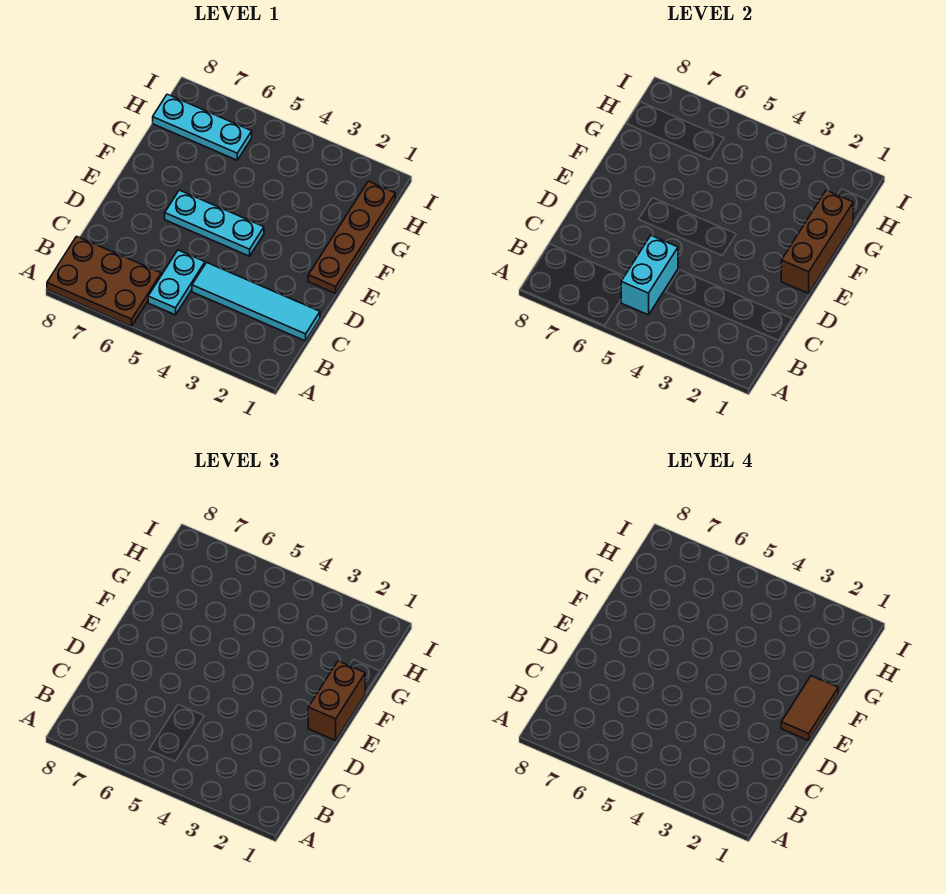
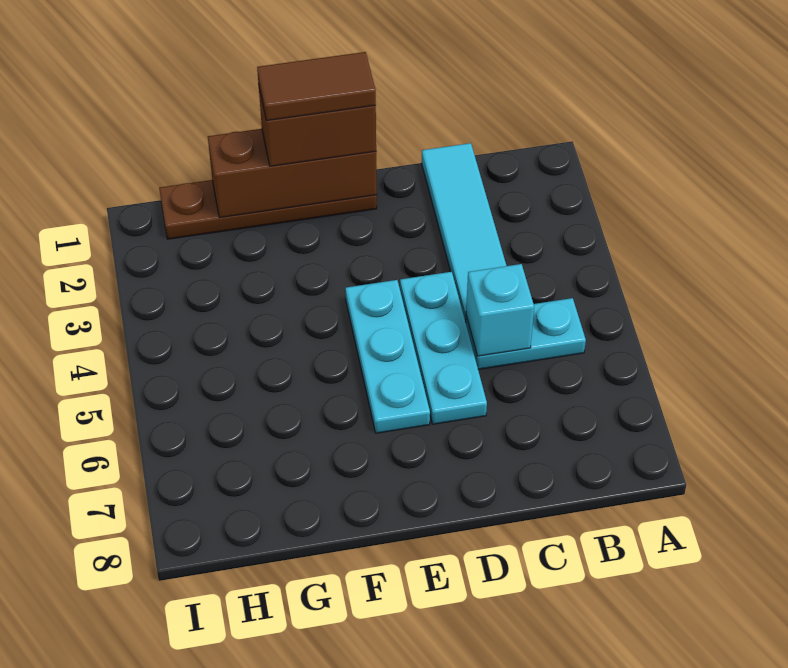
brown 2x3 plate [47,236,161,326] -> none
cyan 1x2 brick [621,236,678,315] -> cyan 1x1 brick [466,264,534,356]
cyan 1x3 plate [153,94,252,160] -> cyan 1x3 plate moved to [400,272,487,424]

